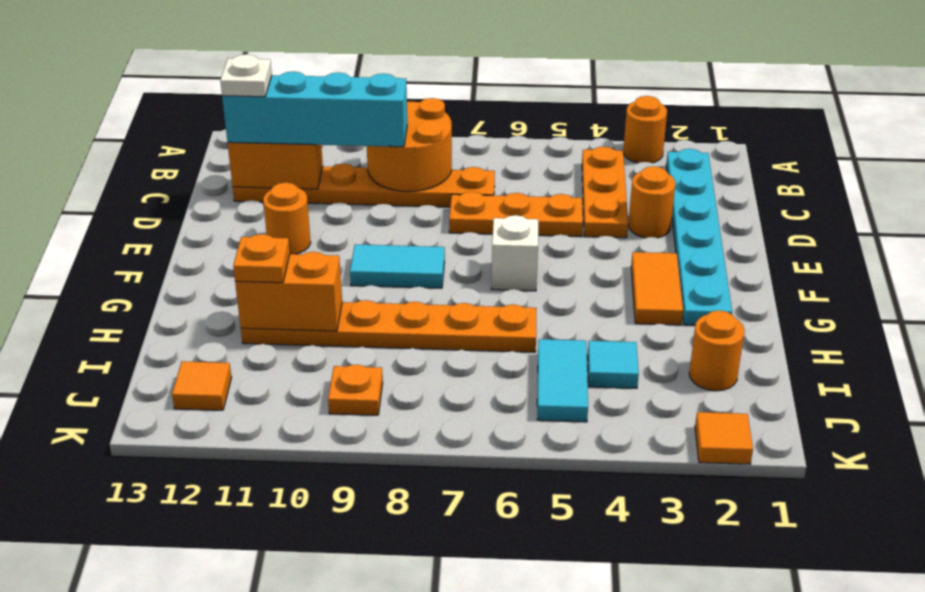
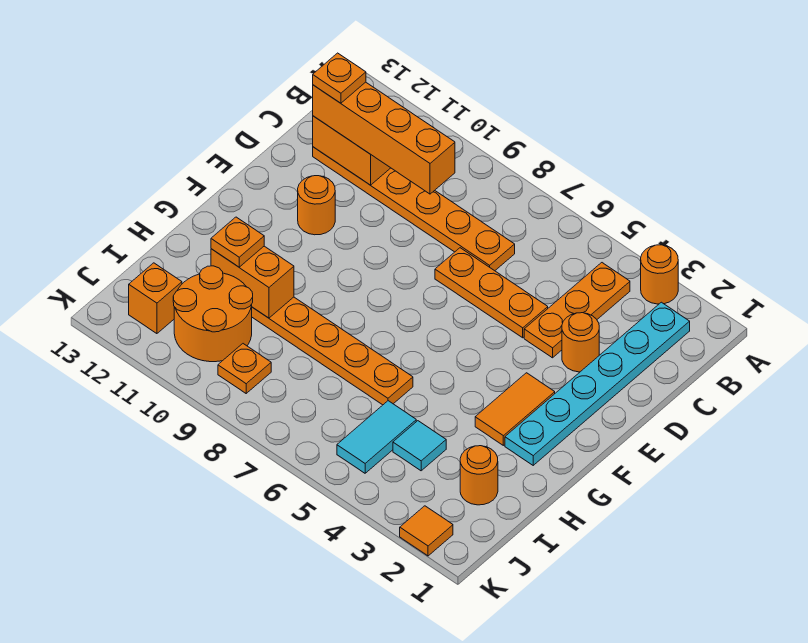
orange 2x2 round brick [367,98,452,192] -> orange 2x2 round brick moved to [173,266,253,362]
cyan 1x4 brick [222,71,407,147] -> orange 1x4 brick [313,82,455,194]
white 1x1 plate [220,54,272,97] -> orange 1x1 plate [313,53,366,103]
white 1x1 brick [491,215,538,291] -> none
cyan 1x2 tile [350,244,445,288] -> none
orange 1x1 tile [172,361,232,410] -> orange 1x1 brick [129,263,182,334]

